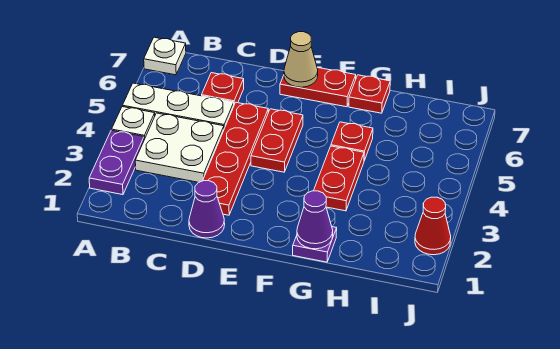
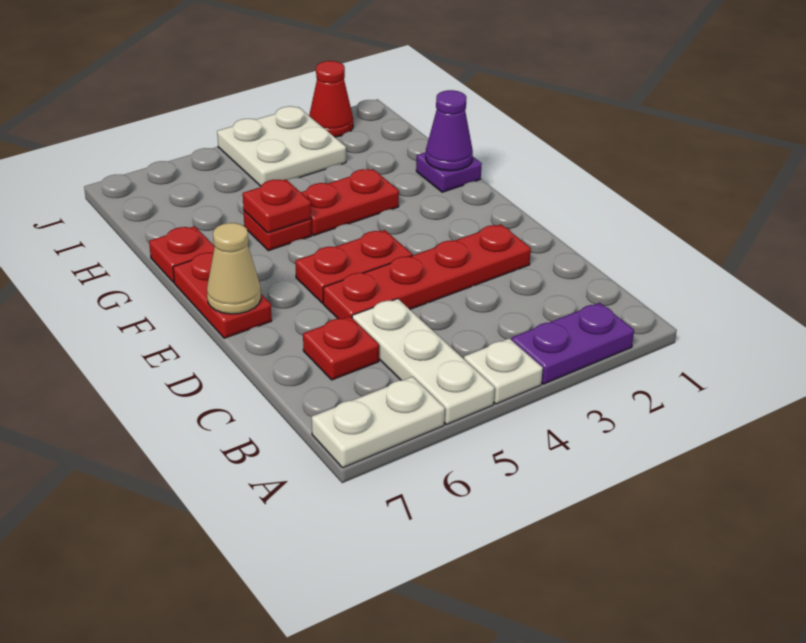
white 1x1 plate [144,37,186,75] -> white 1x2 plate [312,377,445,468]
white 2x2 plate [135,113,224,182] -> white 2x2 plate moved to [217,106,346,186]
purple 1x1 cone [189,181,225,238] -> none
none -> red 1x1 plate [243,179,311,233]

